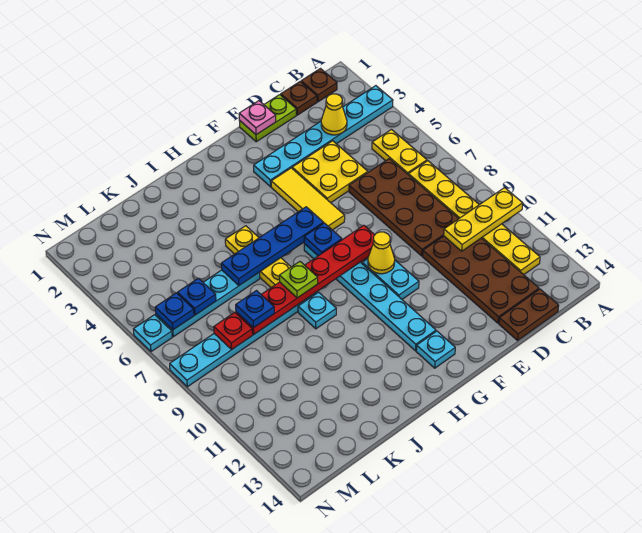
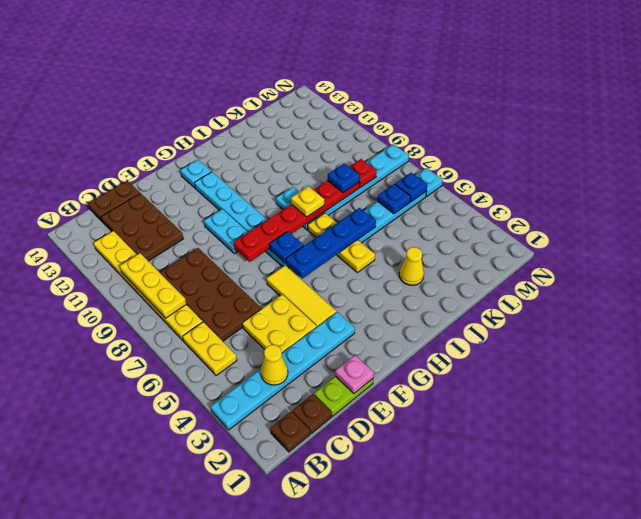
yellow 1x3 plate [444,188,523,251] -> yellow 1x3 plate turned to [120,253,186,318]
brown 2x4 plate [423,236,539,323] -> brown 2x3 plate [101,193,183,261]
yellow 1x1 cone [368,232,395,274] -> yellow 1x1 cone moved to [399,247,424,285]
lime 1x1 plate [279,262,318,298] -> yellow 1x1 plate [291,186,324,217]

